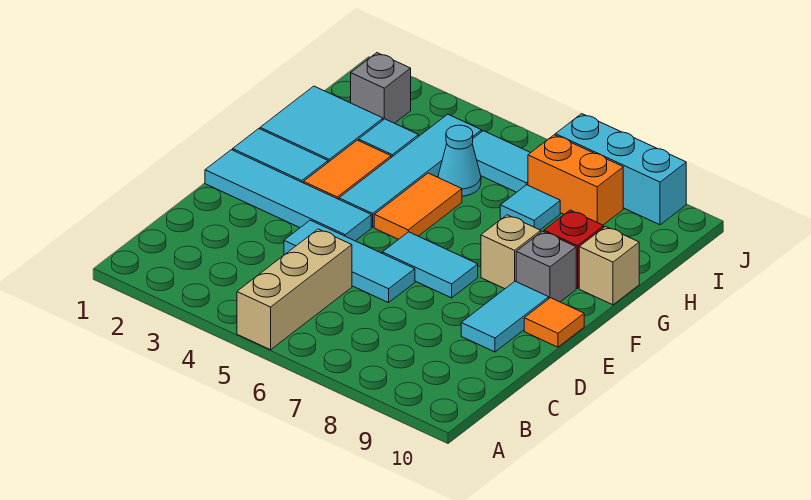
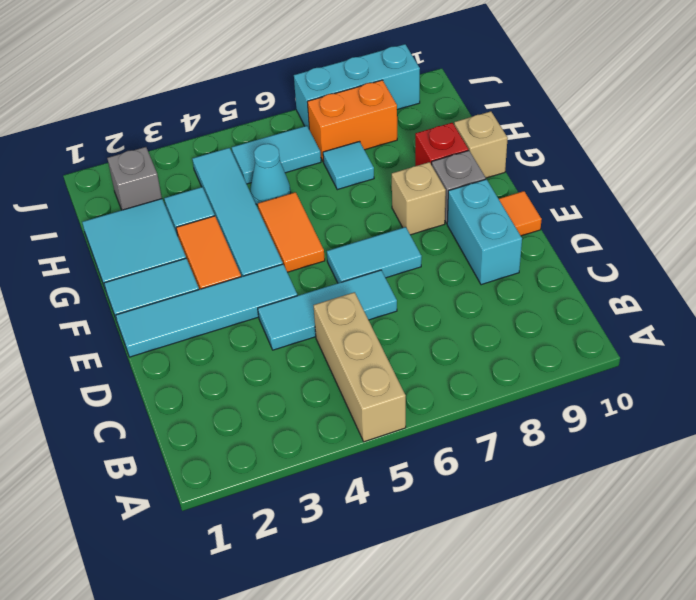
cyan 1x2 tile [461,281,549,352] -> cyan 1x2 brick [447,179,522,285]

